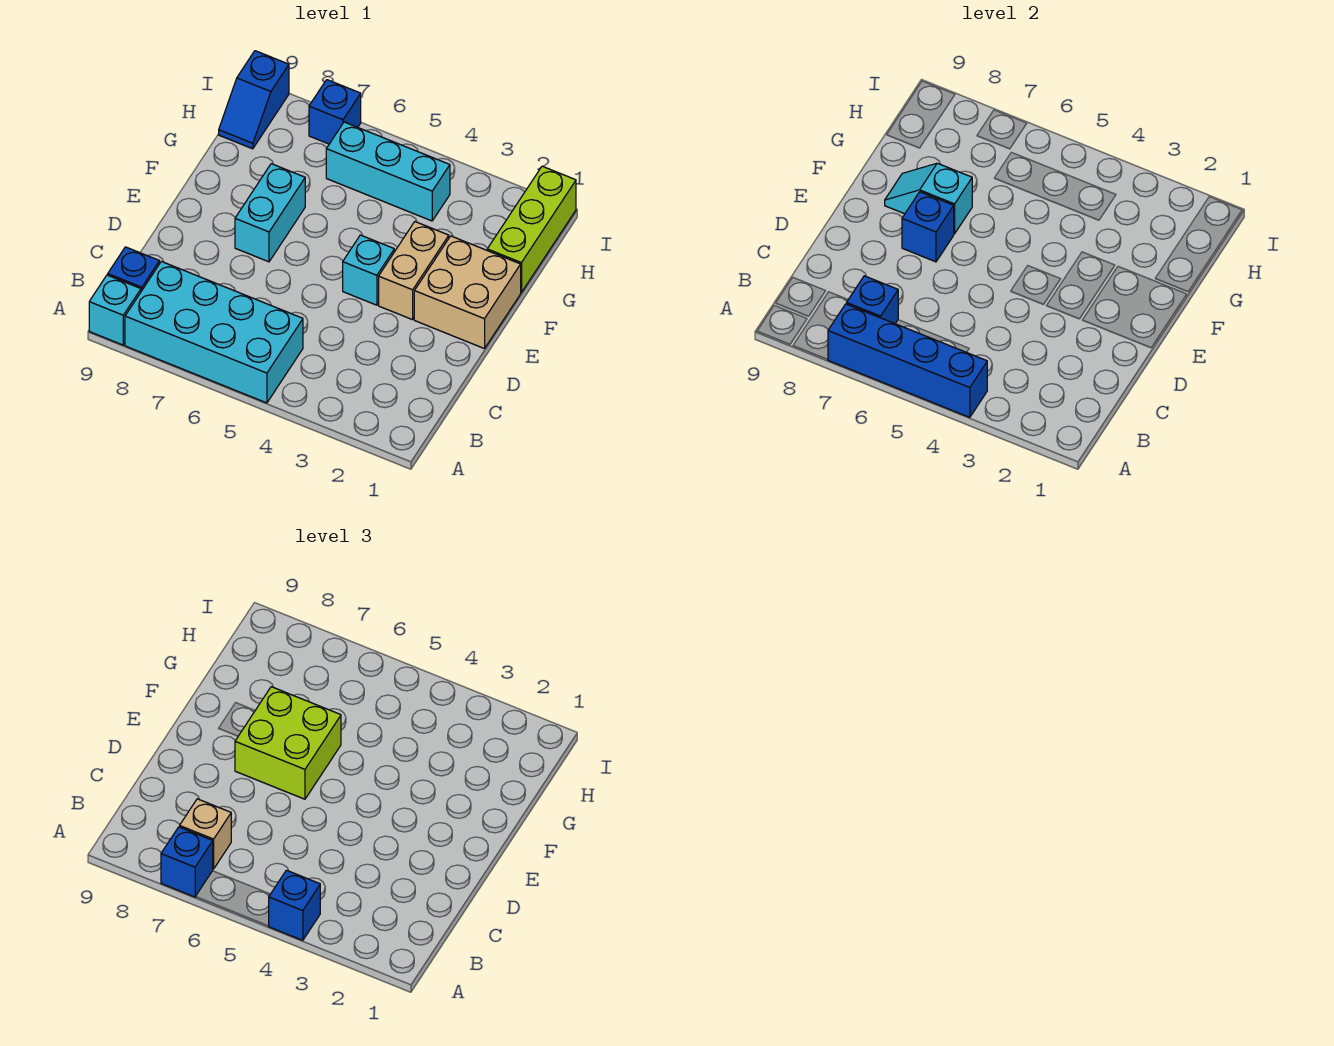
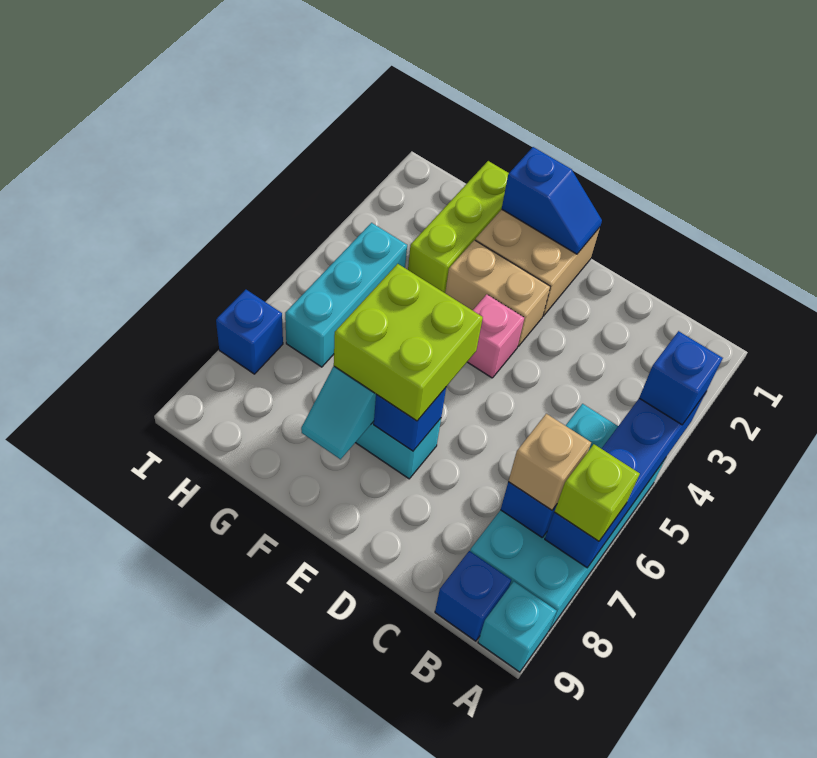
blue 1x1 brick [161,827,213,897] -> lime 1x1 brick [554,444,640,541]
cyan 1x1 brick [343,235,394,305] -> pink 1x1 brick [467,294,524,378]
lime 1x3 brick [487,166,576,292] -> lime 1x3 brick turned to [408,161,509,293]
blue 1x2 slope [219,51,289,149] -> blue 1x2 slope moved to [502,147,602,254]

